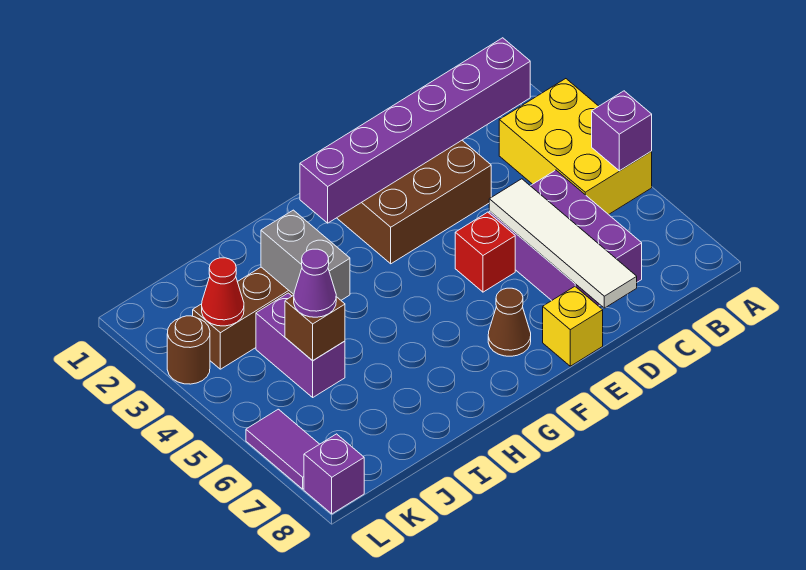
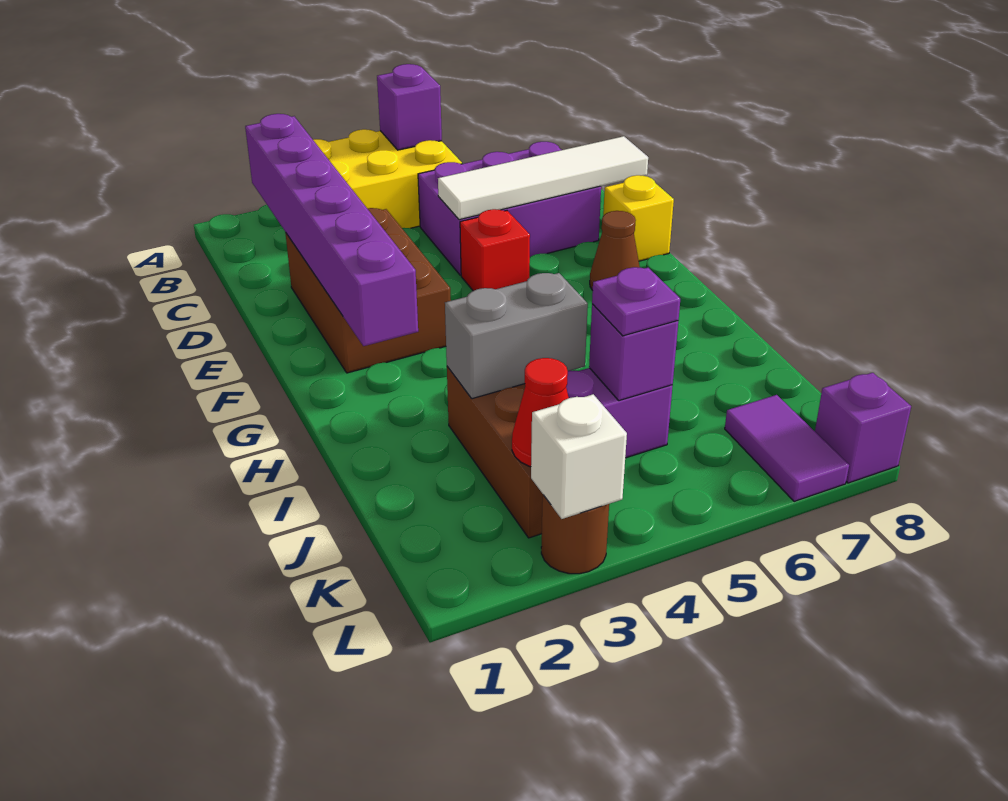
brown 1x1 brick [285,295,345,361] -> purple 1x1 brick [589,304,678,401]
purple 1x1 cone [294,249,336,317] -> purple 1x1 plate [592,267,680,336]
none -> white 1x1 brick [531,394,627,519]
purple 1x2 tile [246,409,319,489] -> purple 1x2 tile turned to [725,395,849,502]

